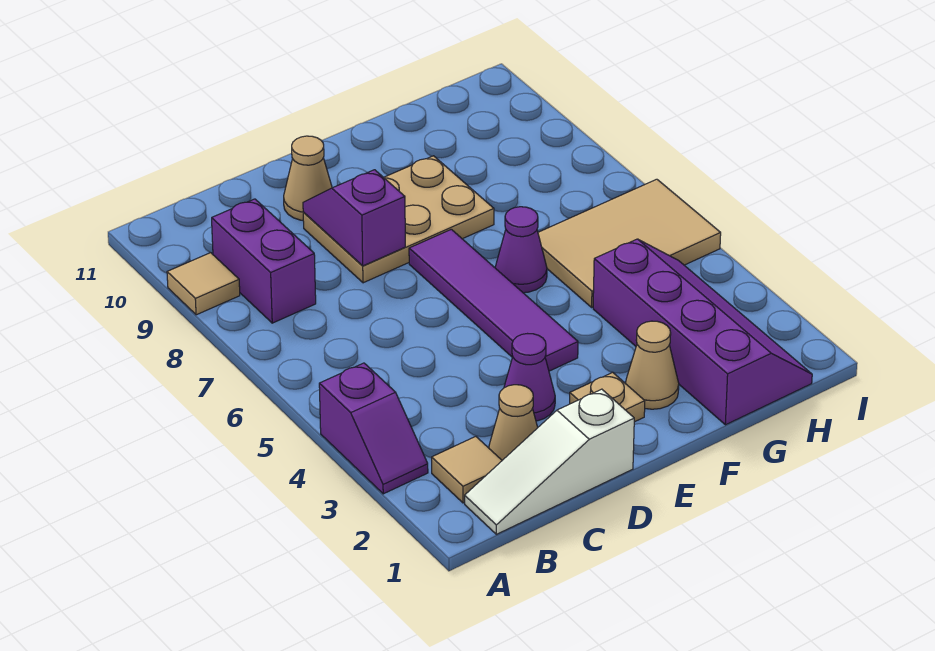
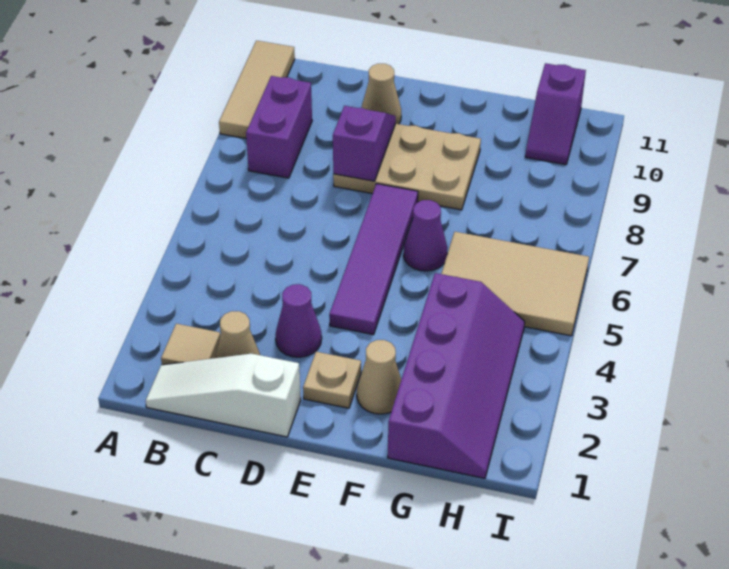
purple 1x2 slope [319,363,428,494] -> purple 1x2 slope moved to [525,63,586,165]
tan 1x1 tile [167,253,240,315] -> tan 1x3 tile [219,41,295,138]

